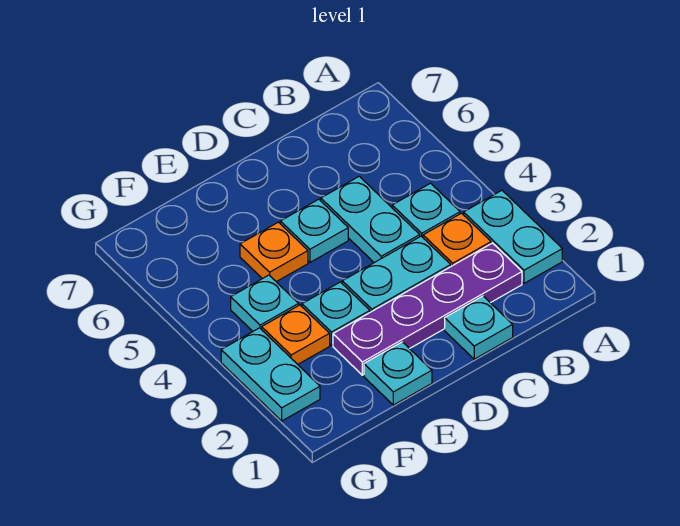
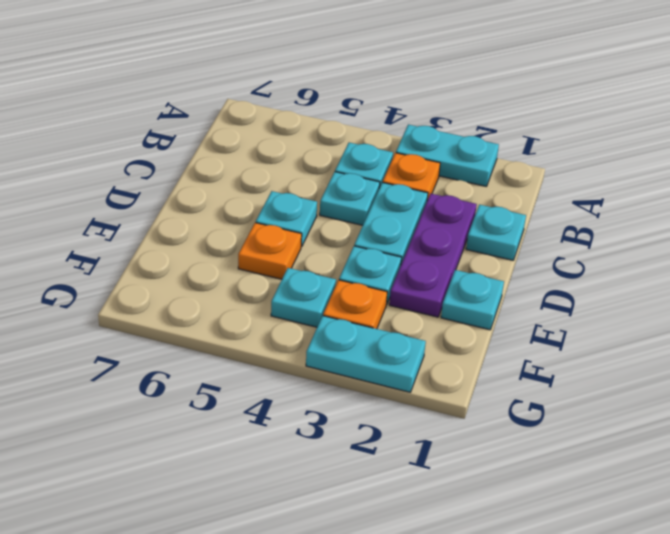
purple 1x4 plate [333,243,522,375] -> purple 1x3 plate [389,193,477,317]
cyan 1x2 plate [321,176,420,263] -> cyan 1x1 plate [320,172,380,225]

